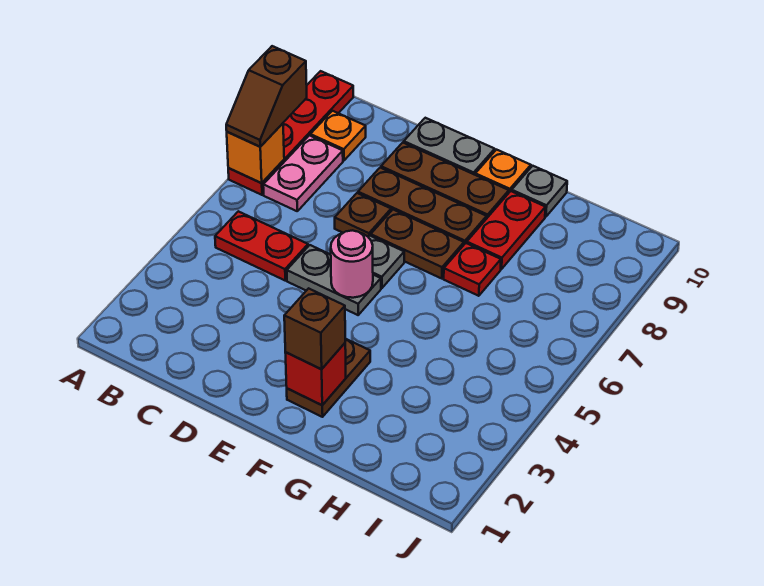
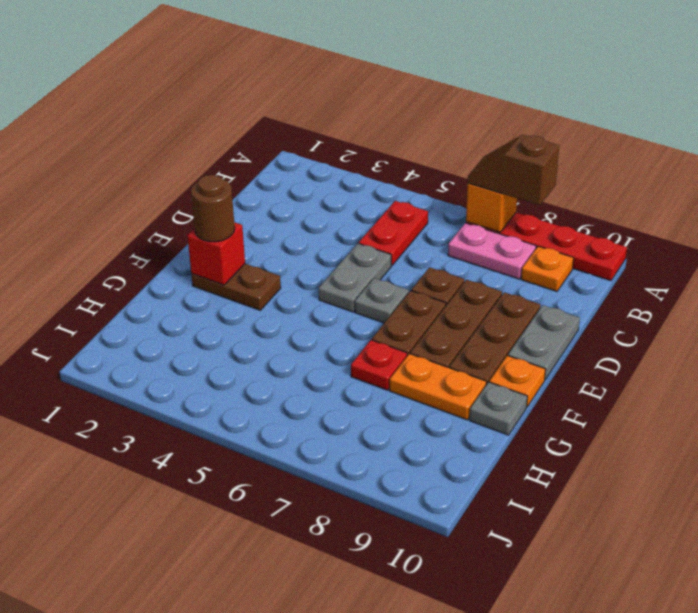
pink 1x1 round brick [331,230,373,298] -> none
brown 1x1 brick [284,288,345,369] -> brown 1x1 round brick [191,175,235,242]
red 1x2 plate [467,191,546,269] -> orange 1x2 plate [390,354,487,420]

